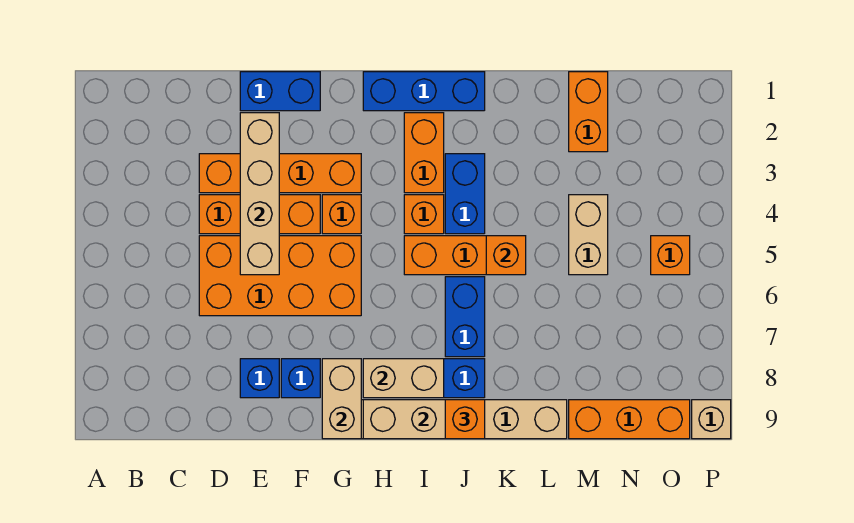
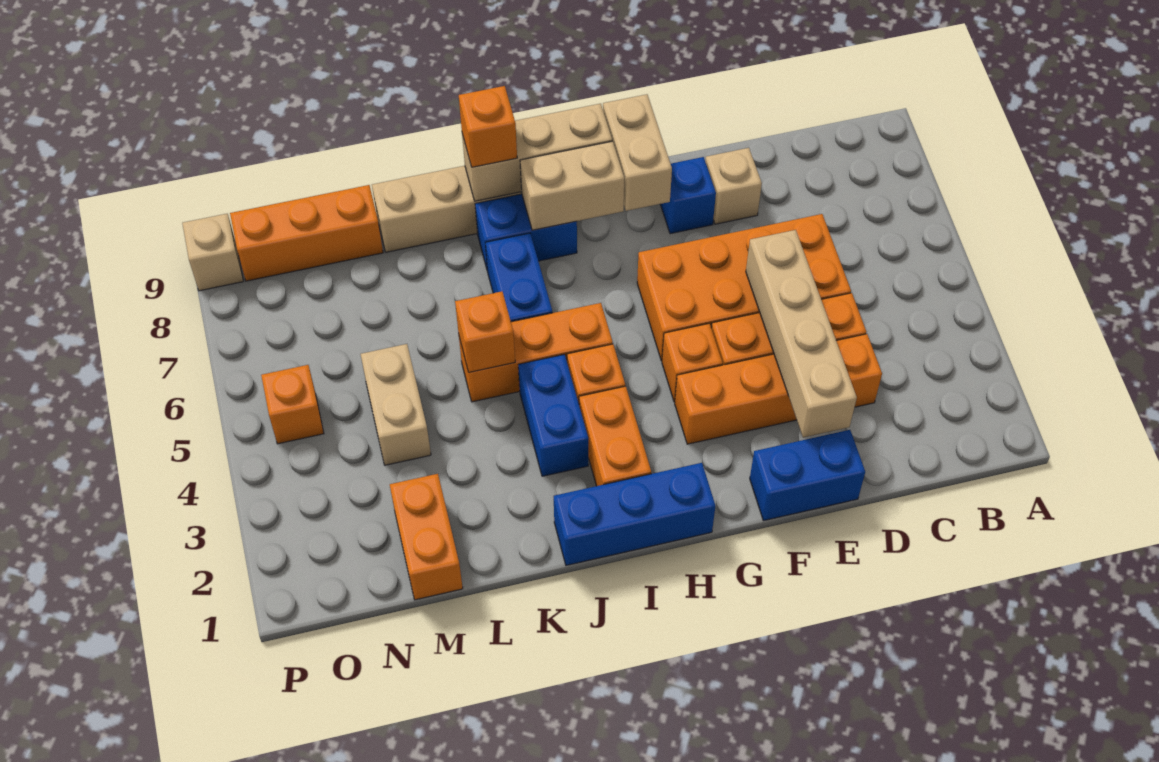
blue 1x1 brick [240,359,279,398] -> tan 1x1 brick [705,148,762,224]

